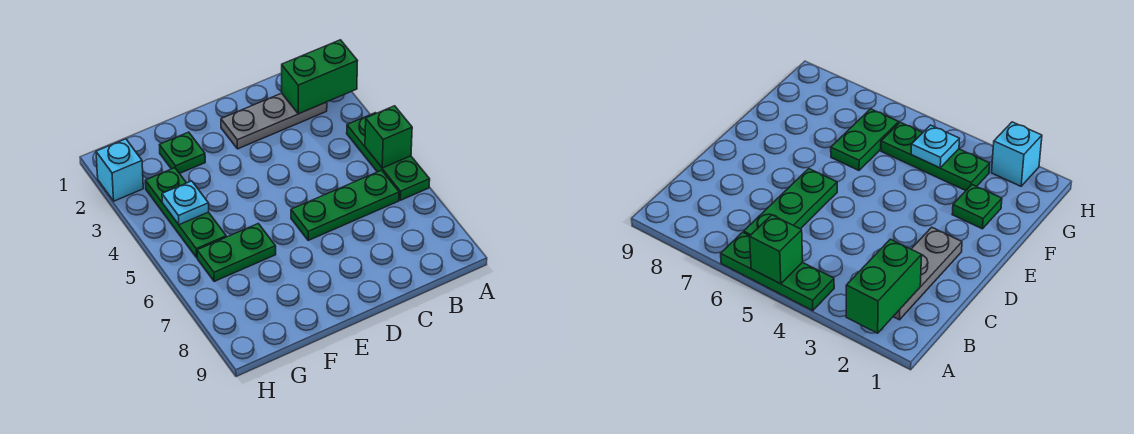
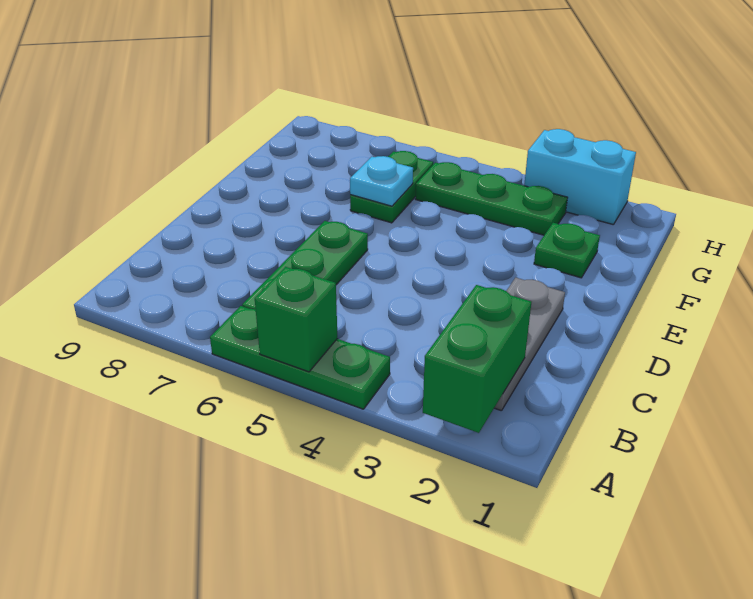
cyan 1x1 plate [162,181,209,225] -> cyan 1x1 plate moved to [350,156,413,206]
cyan 1x1 brick [96,139,143,201] -> cyan 1x2 brick [524,129,636,225]

